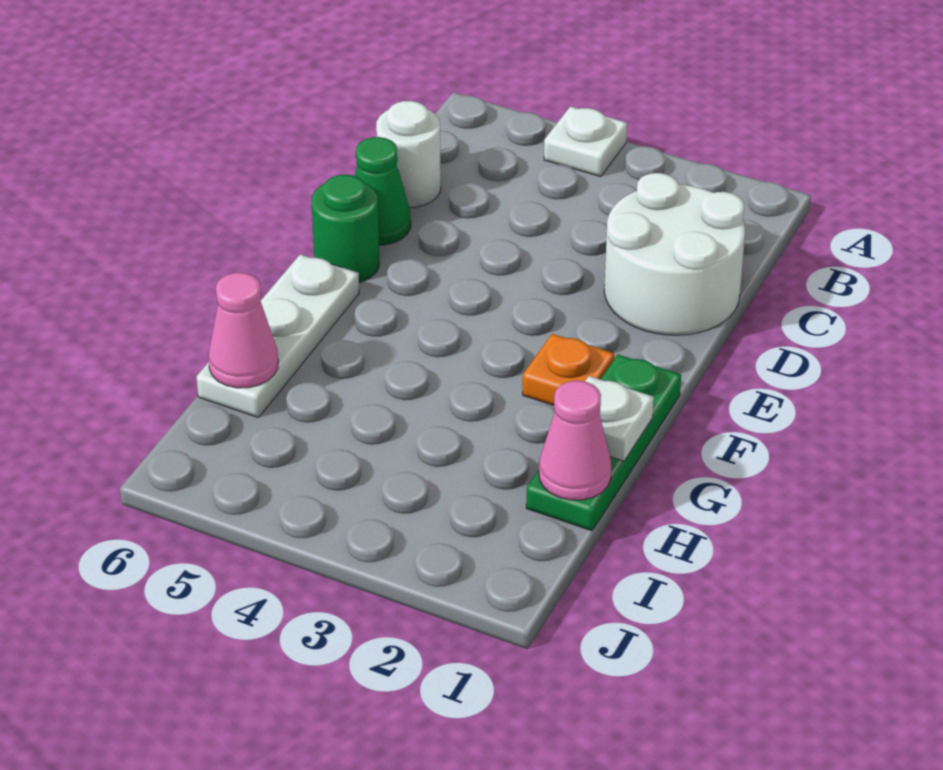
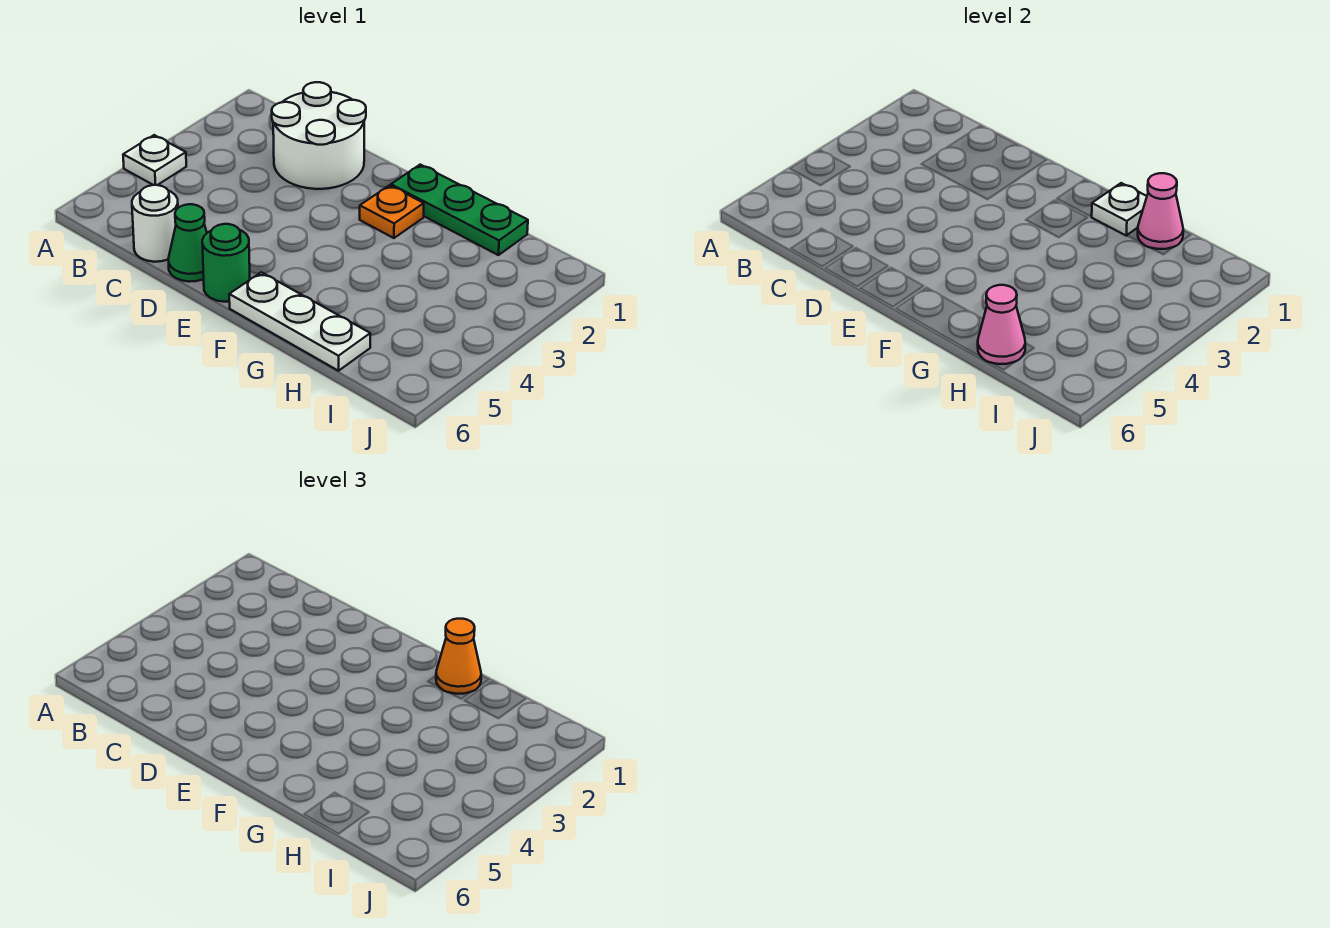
none -> orange 1x1 cone [436,619,481,694]

